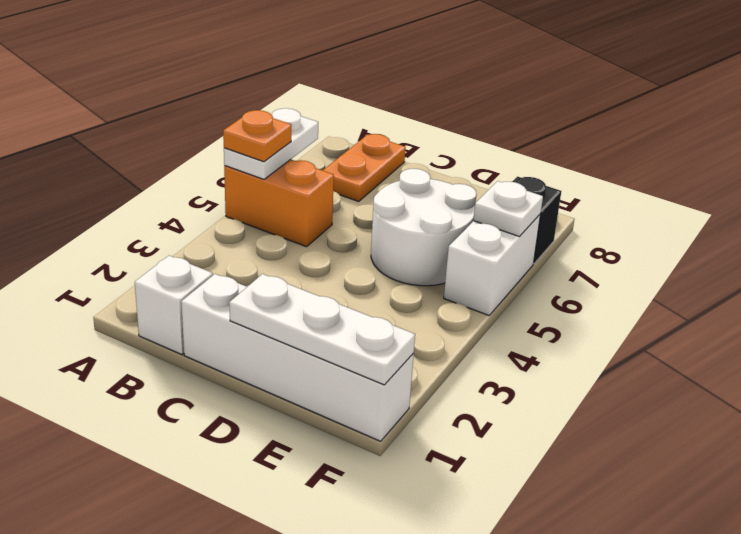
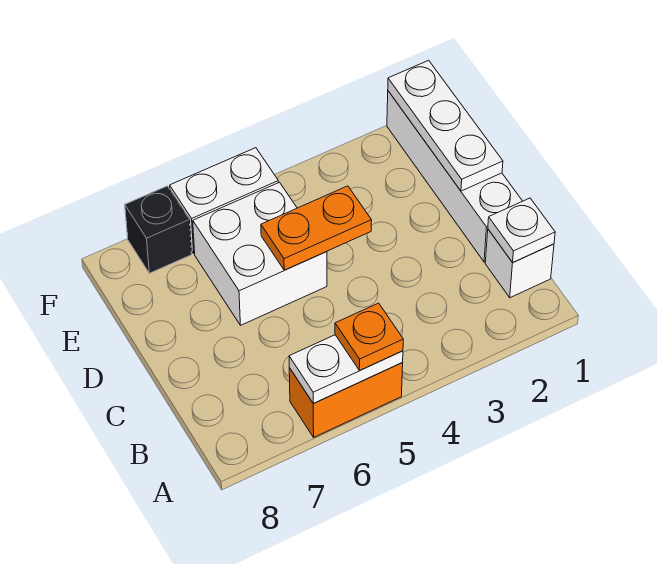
orange 1x2 brick [224,160,334,247] -> orange 1x2 brick turned to [289,363,403,437]
orange 1x2 plate [323,134,406,202] -> orange 1x2 plate moved to [261,186,372,270]
white 2x2 round brick [371,169,477,286] -> white 2x2 brick [193,182,327,325]
white 1x1 plate [473,181,543,236] -> white 1x1 plate moved to [488,198,555,262]

